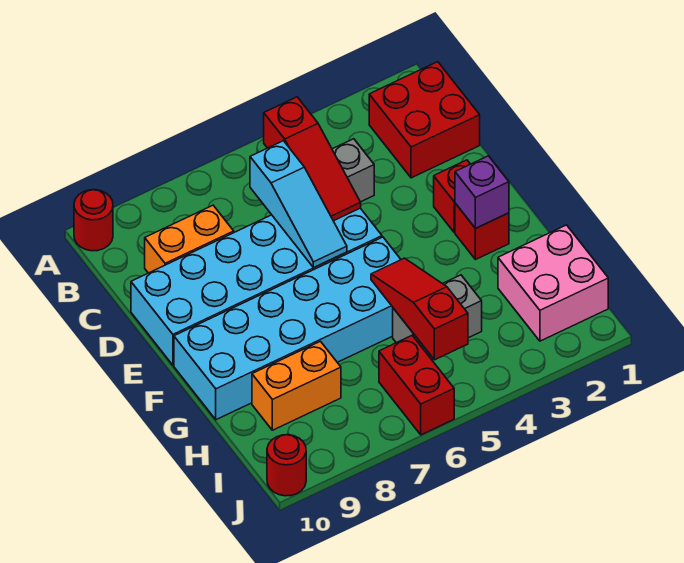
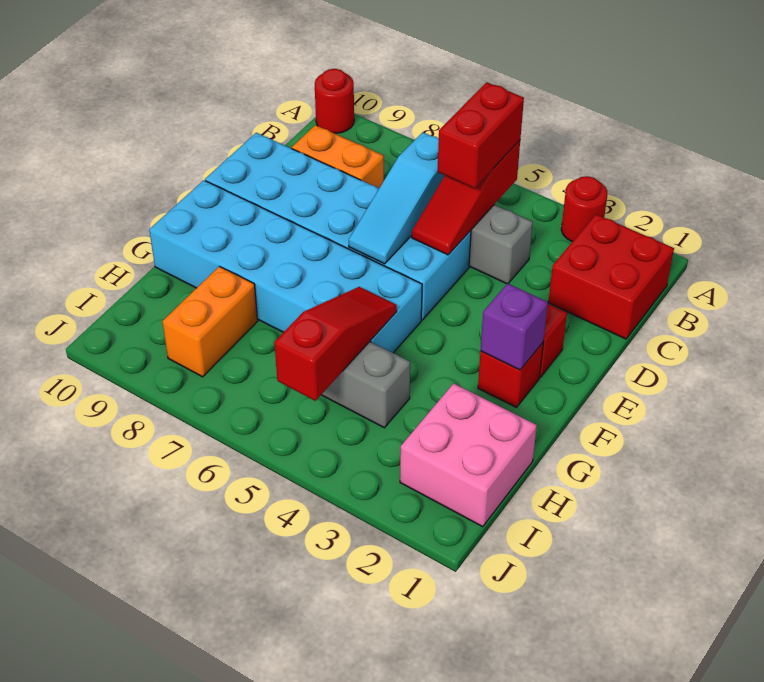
orange 1x2 brick [252,341,341,430] -> orange 1x2 brick turned to [162,266,258,377]
red 1x2 brick [379,336,454,435] -> red 1x2 brick moved to [438,82,524,188]
red 1x1 round brick [267,435,306,496] -> red 1x1 round brick moved to [561,176,607,242]

